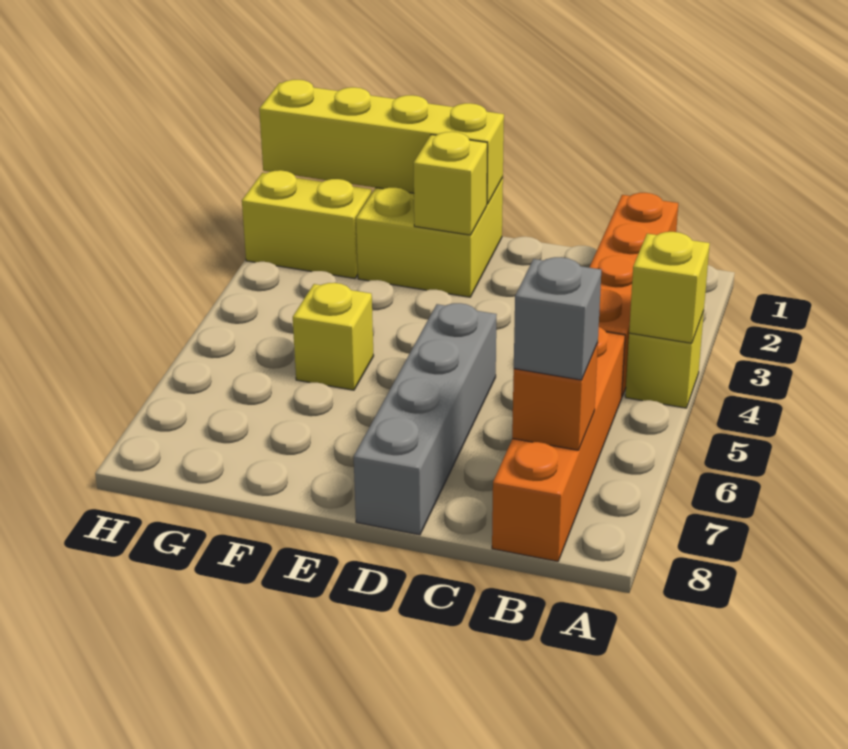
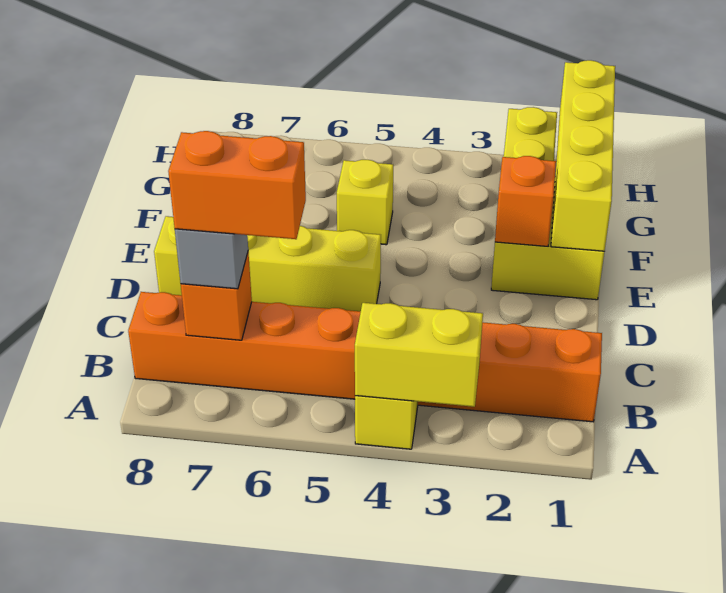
yellow 1x1 brick [629,232,710,343] -> yellow 1x2 brick [355,303,483,407]
none -> orange 1x2 brick [168,131,306,239]
grey 1x4 brick [354,303,497,535] -> yellow 1x4 brick [154,216,381,311]
yellow 1x1 brick [414,132,487,235] -> orange 1x1 brick [495,156,556,246]

